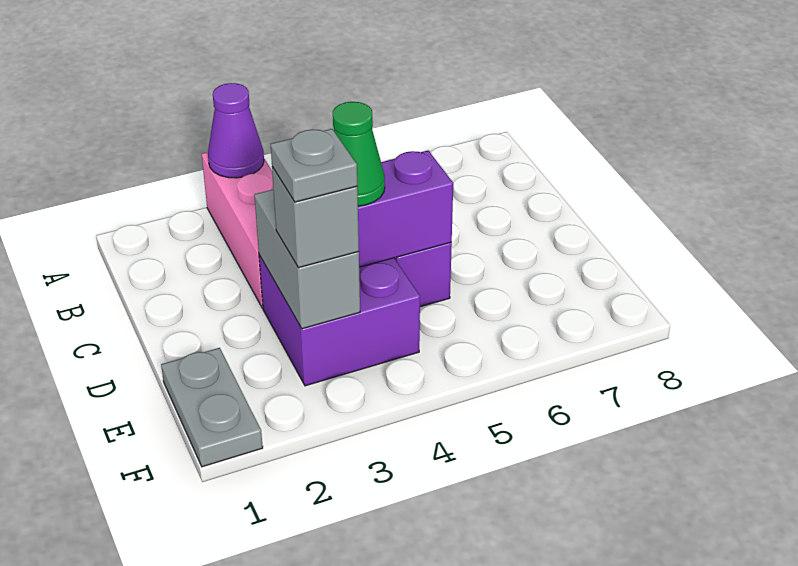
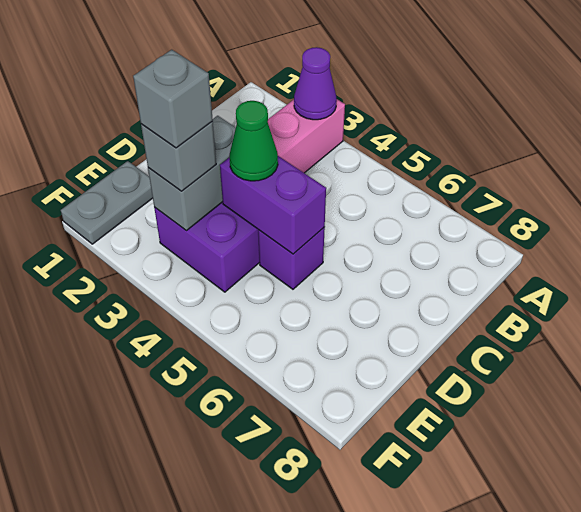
grey 1x1 plate [271,129,357,202] -> grey 1x1 brick [133,50,213,148]

